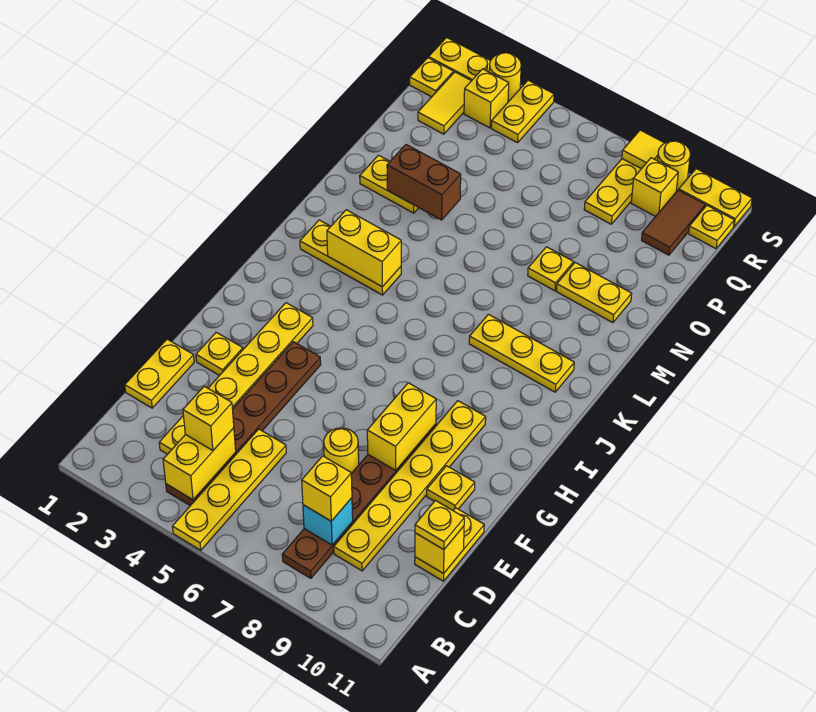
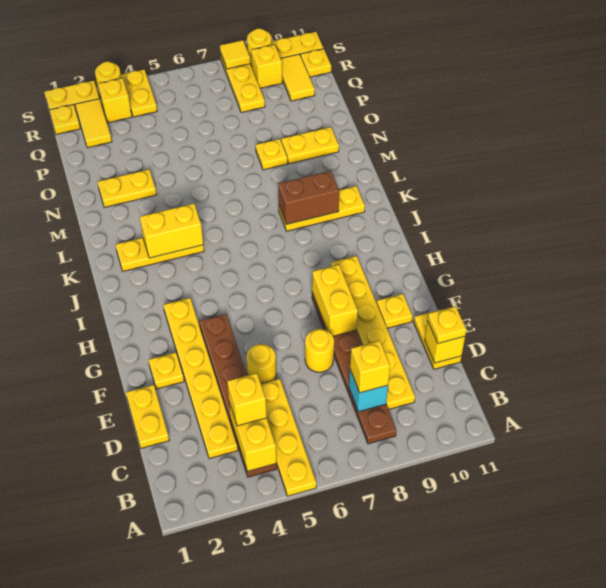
none -> yellow 1x1 round brick [246,344,276,384]
brown 1x2 brick [387,145,461,220] -> brown 1x2 brick moved to [278,171,339,224]
brown 1x2 tile [642,190,705,255] -> yellow 1x2 tile [281,54,315,101]

